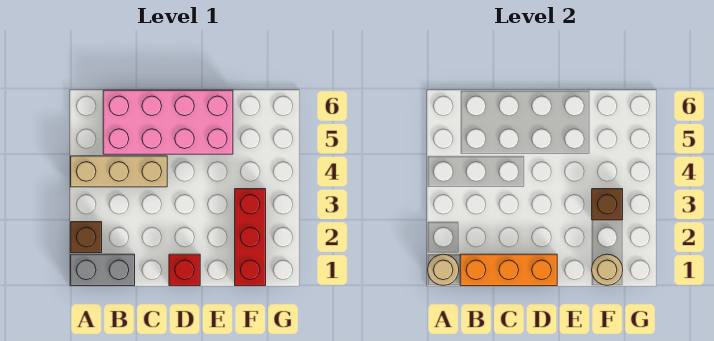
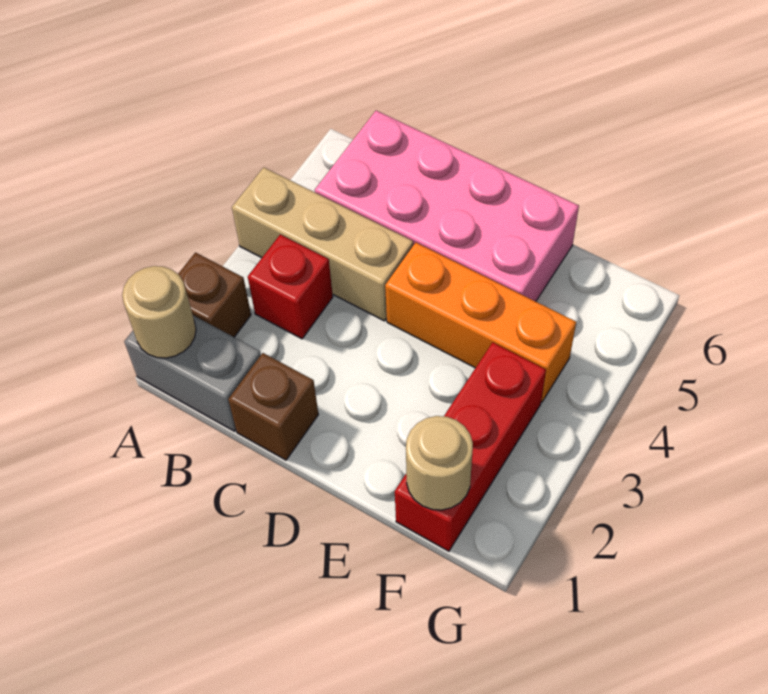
orange 1x3 brick [460,254,557,286] -> orange 1x3 brick moved to [385,243,576,402]
red 1x1 brick [169,254,200,286] -> red 1x1 brick moved to [248,235,333,339]
brown 1x1 brick [592,189,623,220] -> brown 1x1 brick moved to [228,353,318,460]

